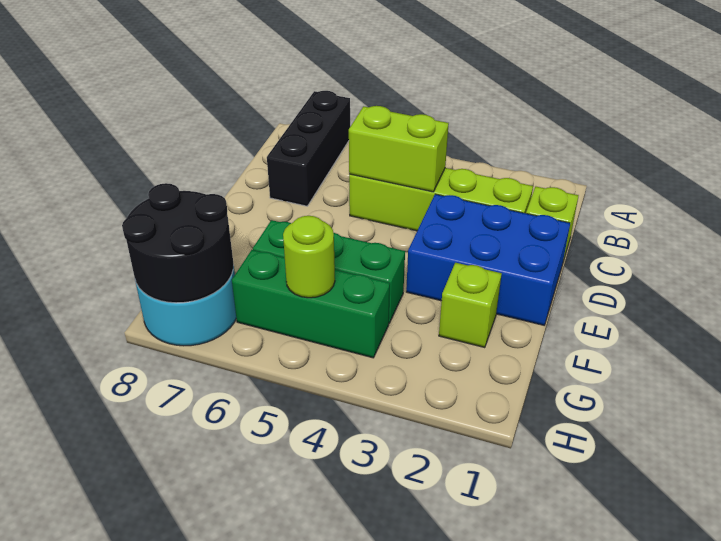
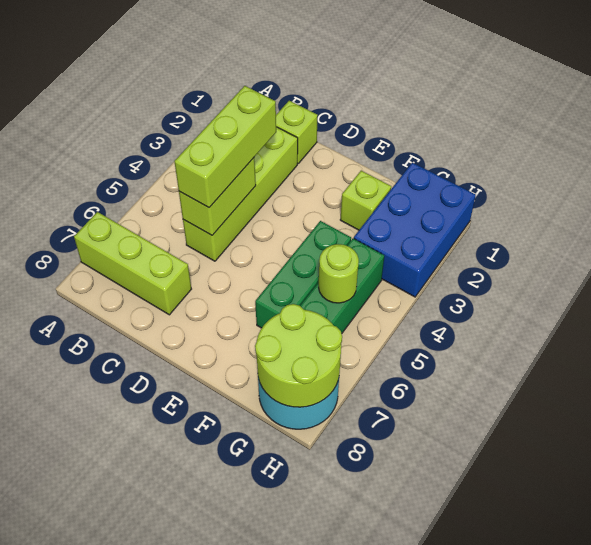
black 1x3 brick [267,91,350,206] -> lime 1x3 brick [74,212,191,315]
none -> lime 1x3 brick [174,86,276,208]
blue 2x3 brick [406,194,570,325] -> blue 2x3 brick moved to [354,163,476,297]
black 2x2 round brick [122,183,234,303] -> lime 2x2 round brick [255,304,342,407]

